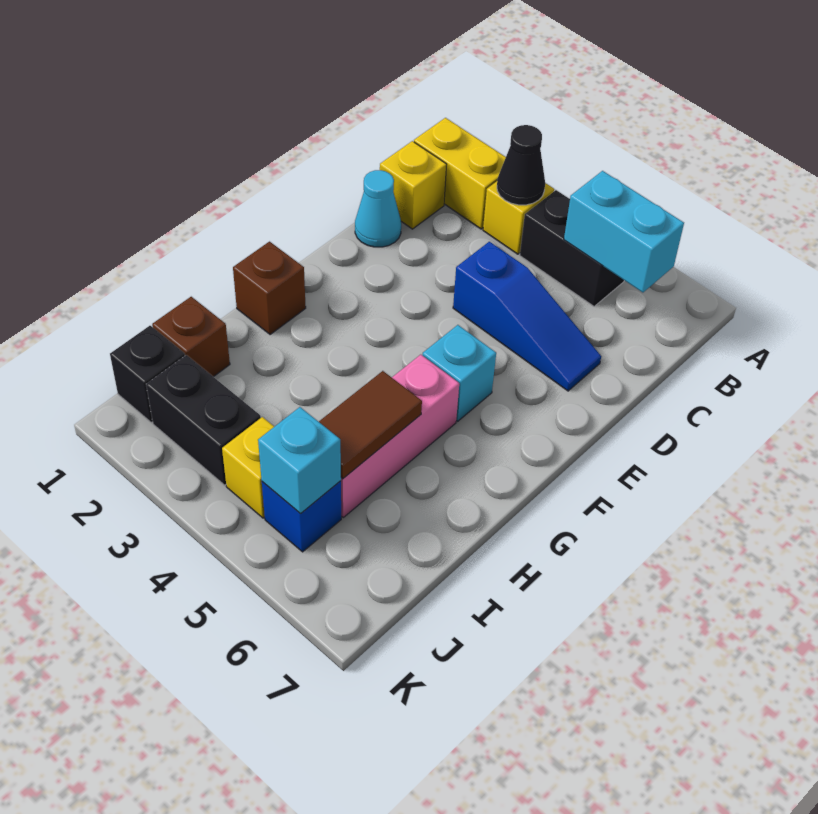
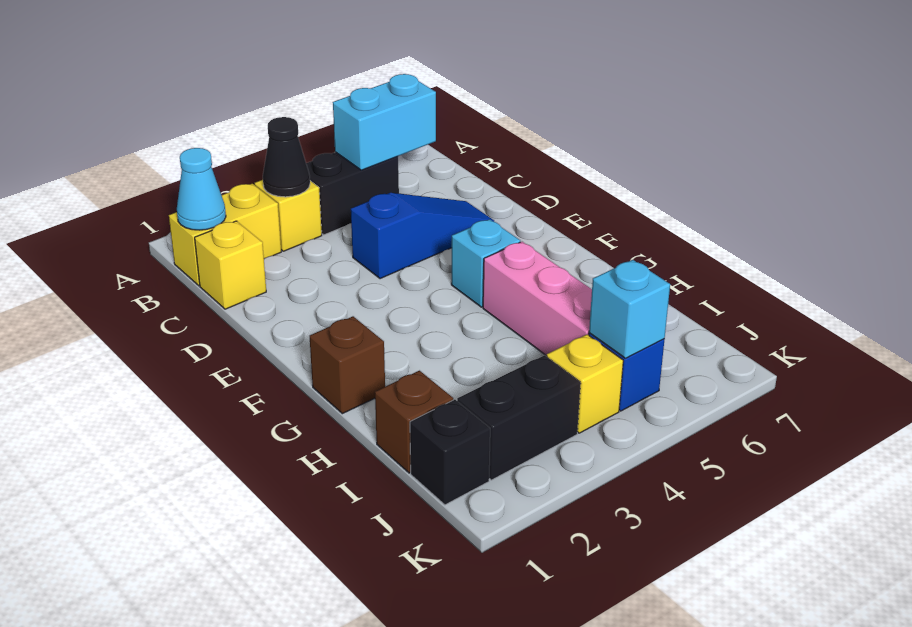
cyan 1x1 cone [355,170,401,247] -> cyan 1x1 cone moved to [177,148,226,230]
brown 1x2 tile [319,371,422,479] -> none

